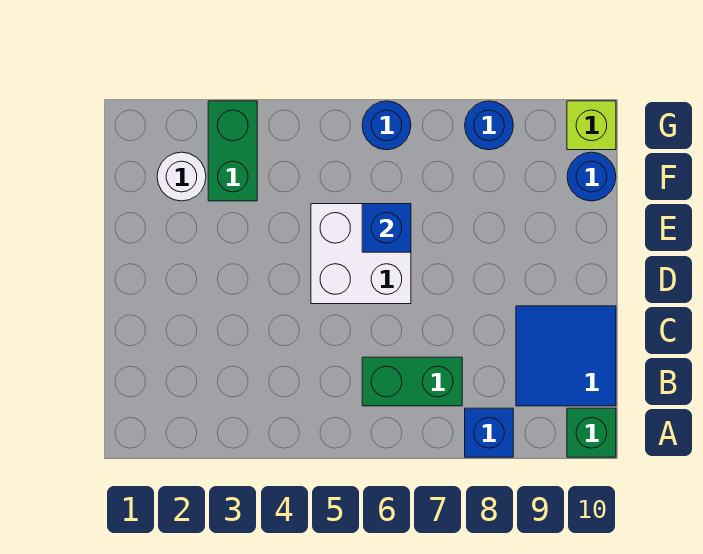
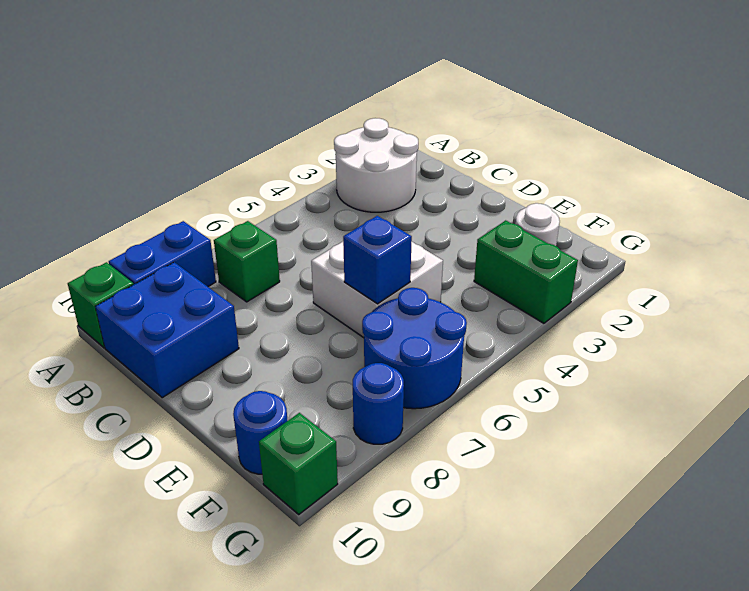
none -> white 2x2 round brick [334,118,418,212]
blue 1x1 brick [465,408,513,457] -> blue 1x2 brick [109,221,216,287]
green 1x2 brick [362,357,462,406] -> green 1x1 brick [214,221,280,302]
blue 2x2 tile [516,306,616,406] -> blue 2x2 brick [95,262,239,398]
blue 1x1 round brick [362,101,411,150] -> blue 2x2 round brick [362,288,467,409]
lime 1x1 brick [567,101,616,150] -> green 1x1 brick [259,413,338,514]

